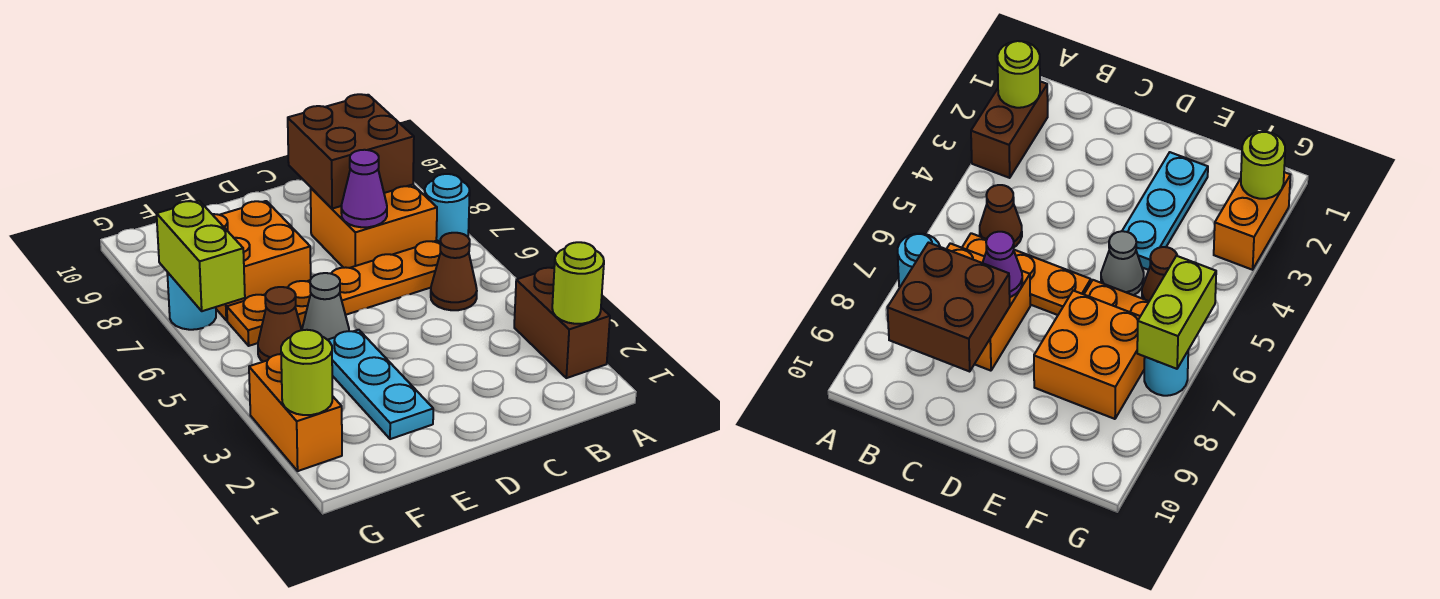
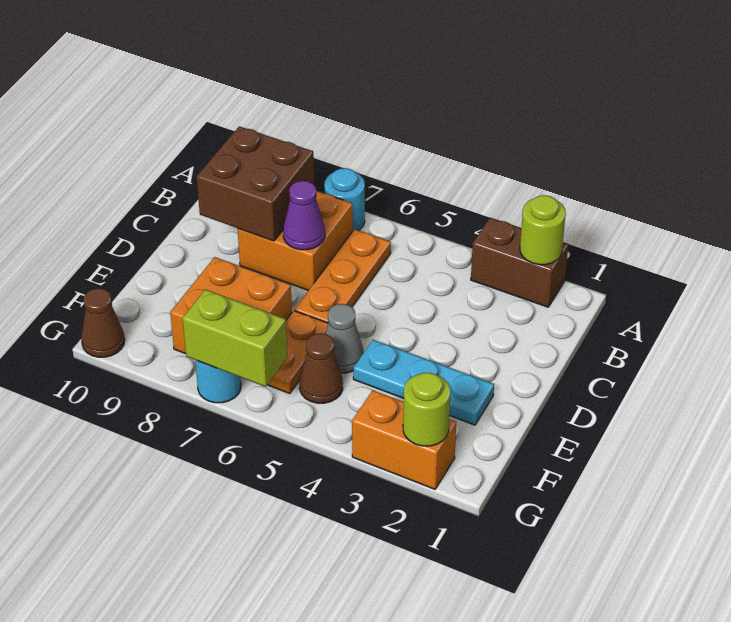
brown 1x1 cone [431,233,477,310] -> brown 1x1 cone moved to [81,289,125,357]

